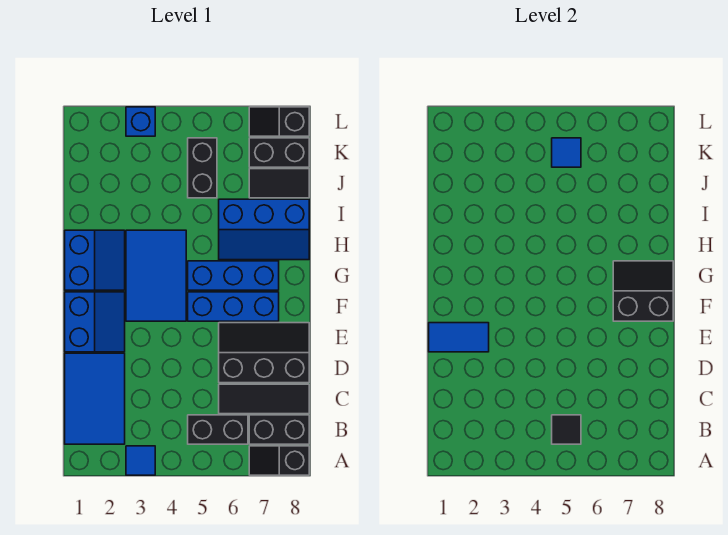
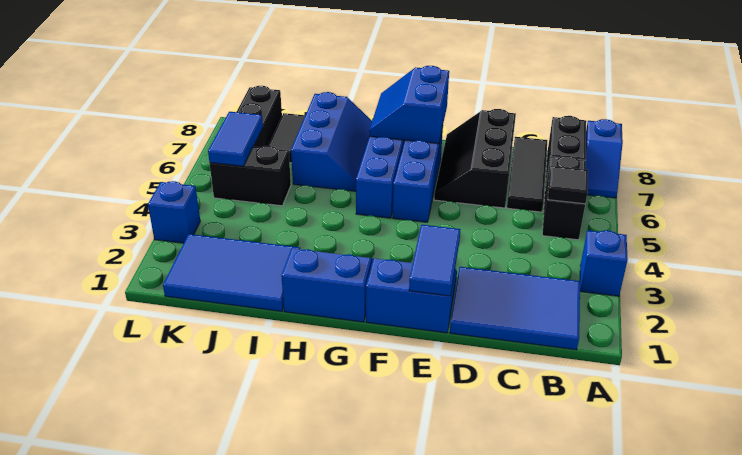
blue 1x1 tile [126,446,155,475] -> blue 1x1 brick [580,230,628,296]
black 1x2 slope [249,446,309,475] -> blue 1x2 slope [586,119,623,198]
blue 2x3 tile [126,230,186,321] -> blue 2x3 tile moved to [163,234,300,312]
black 2x2 slope [613,261,673,321] -> blue 2x2 slope [369,66,449,144]
blue 1x1 tile [552,138,581,167] -> blue 1x2 tile [208,112,263,166]
black 1x2 slope [249,107,309,136] -> none

